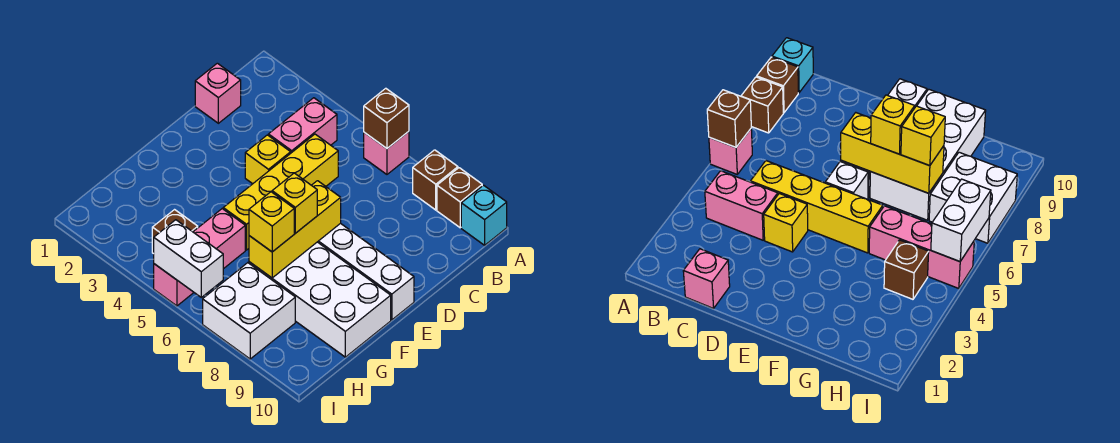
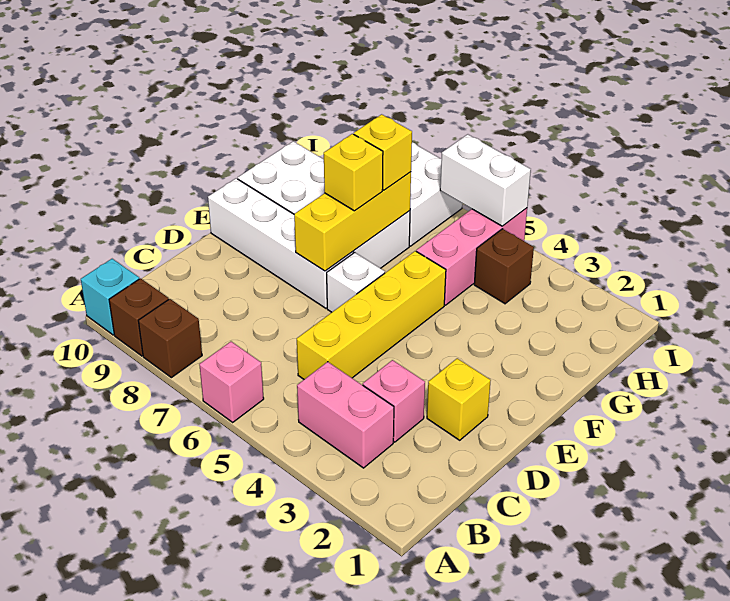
brown 1x1 brick [364,88,409,148] -> none
pink 1x2 brick [268,98,337,153] -> pink 1x2 brick turned to [297,362,394,468]
pink 1x1 brick [195,63,241,123] -> pink 1x1 brick moved to [363,360,425,442]
yellow 1x1 brick [245,135,291,184] -> yellow 1x1 brick moved to [427,358,491,440]

